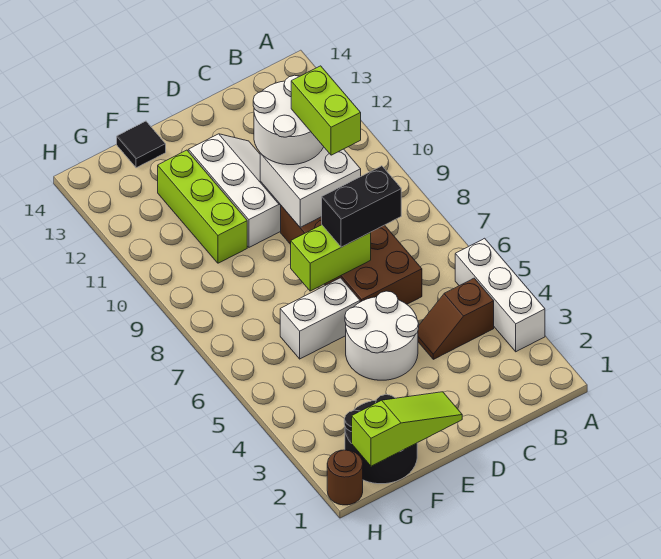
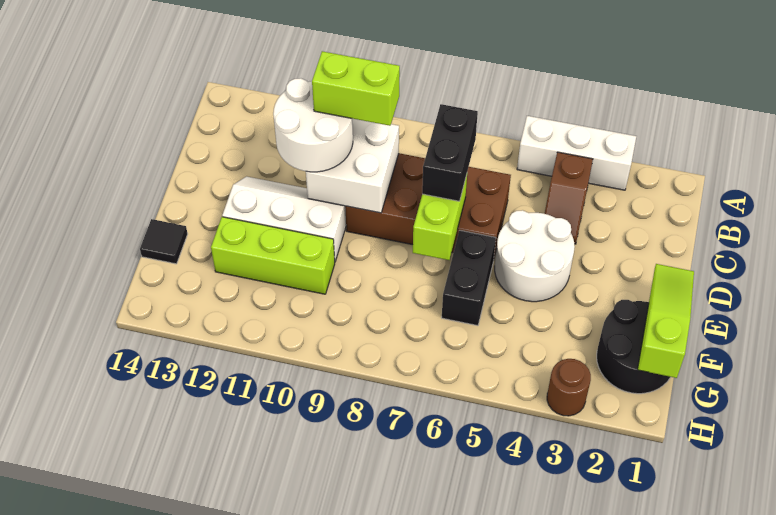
white 1x2 brick [280,278,360,359] -> black 1x2 brick [442,230,496,326]
brown 1x1 round brick [327,450,363,505] -> brown 1x1 round brick moved to [547,359,591,416]

